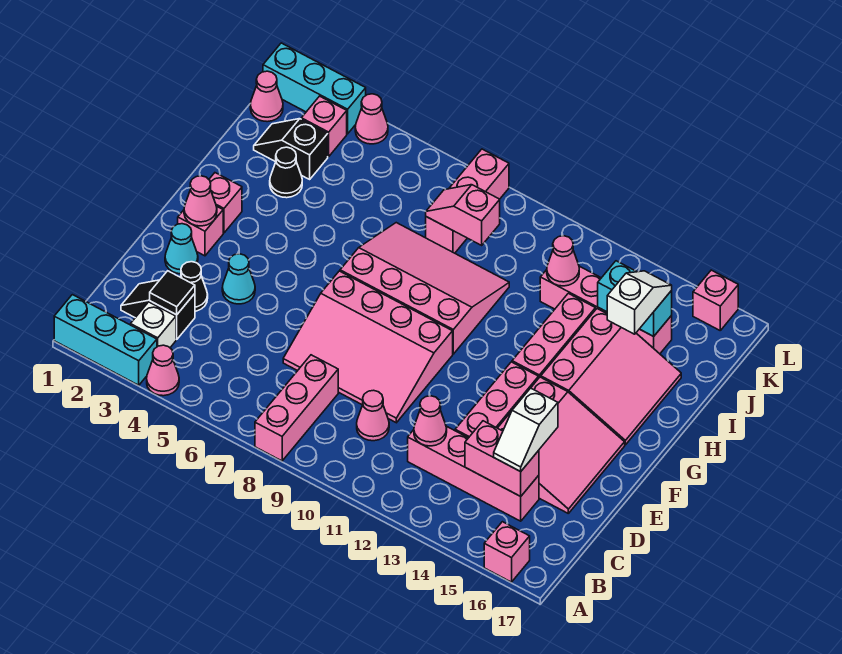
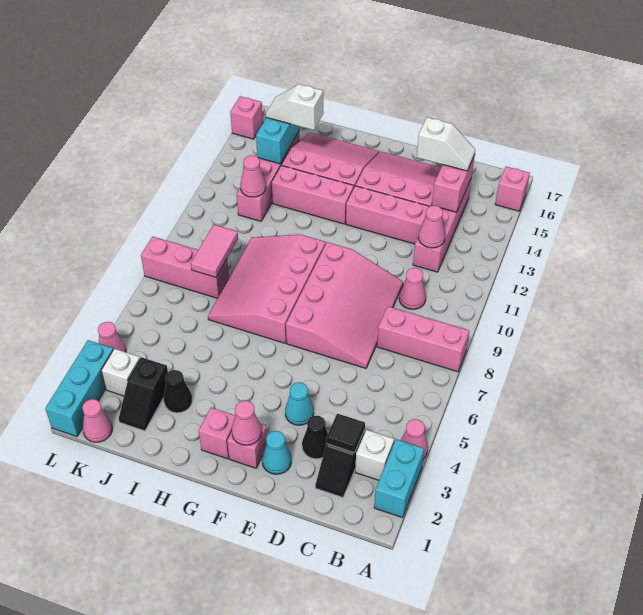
cyan 1x3 brick [54,295,157,385] -> cyan 1x2 brick [374,439,424,518]
pink 1x2 slope [426,185,500,245] -> pink 1x2 tile [191,224,238,277]
pink 1x1 brick [301,96,347,157] -> white 1x1 brick [101,349,140,396]

